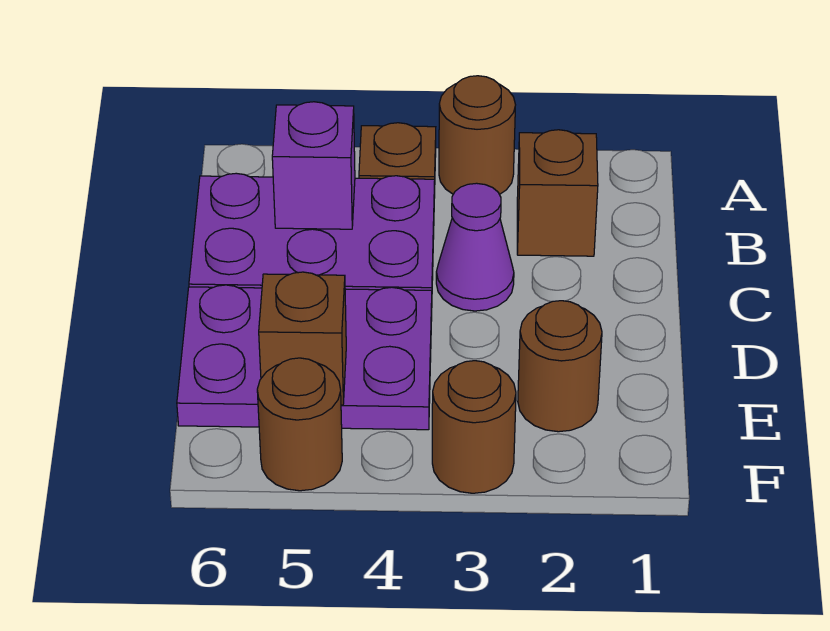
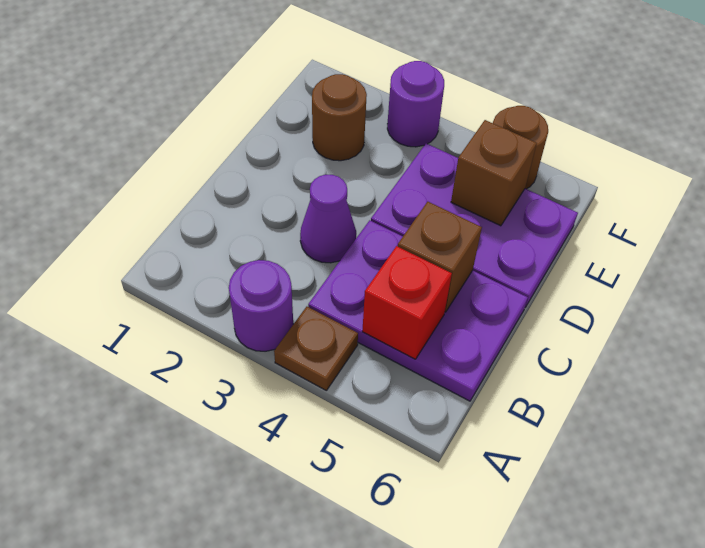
brown 1x1 round brick [439,76,515,194] -> purple 1x1 round brick [229,260,293,351]
brown 1x1 brick [517,130,598,256] -> brown 1x1 brick moved to [398,202,482,312]
purple 1x1 brick [272,102,355,229] -> red 1x1 brick [362,246,452,359]
brown 1x1 round brick [432,361,516,493] -> purple 1x1 round brick [387,61,444,147]

